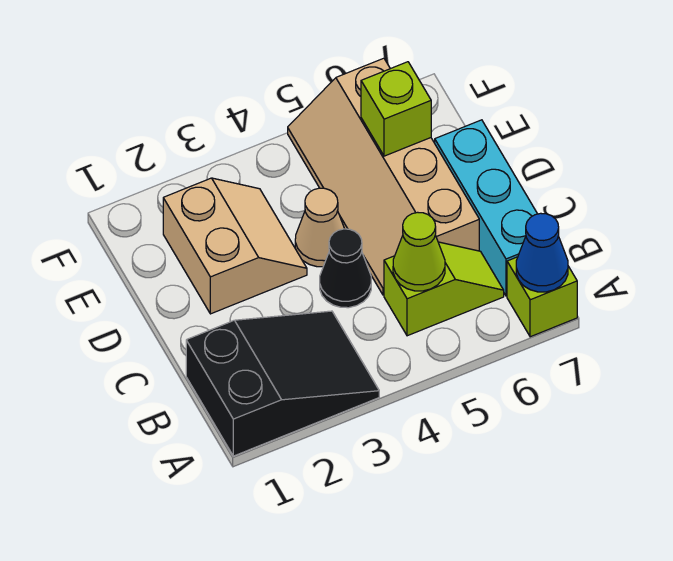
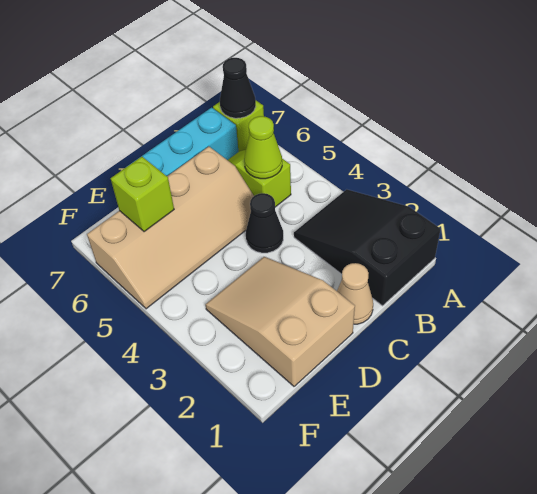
blue 1x1 cone [516,213,568,292] -> black 1x1 cone [220,58,256,118]
tan 2x2 slope [163,178,307,314] -> tan 2x3 slope [205,257,355,386]
tan 1x1 cone [295,188,344,267] -> tan 1x1 cone moved to [337,263,373,324]

